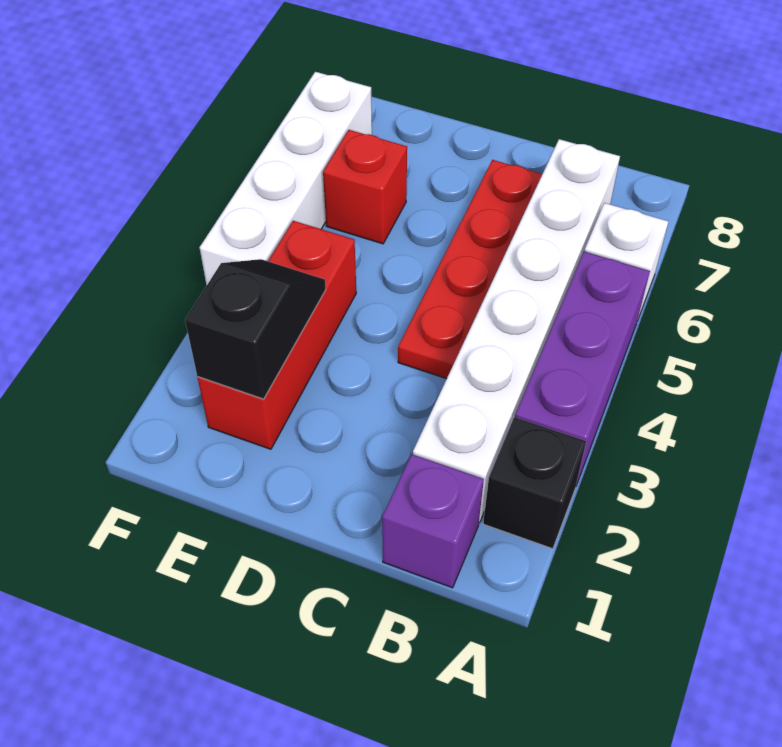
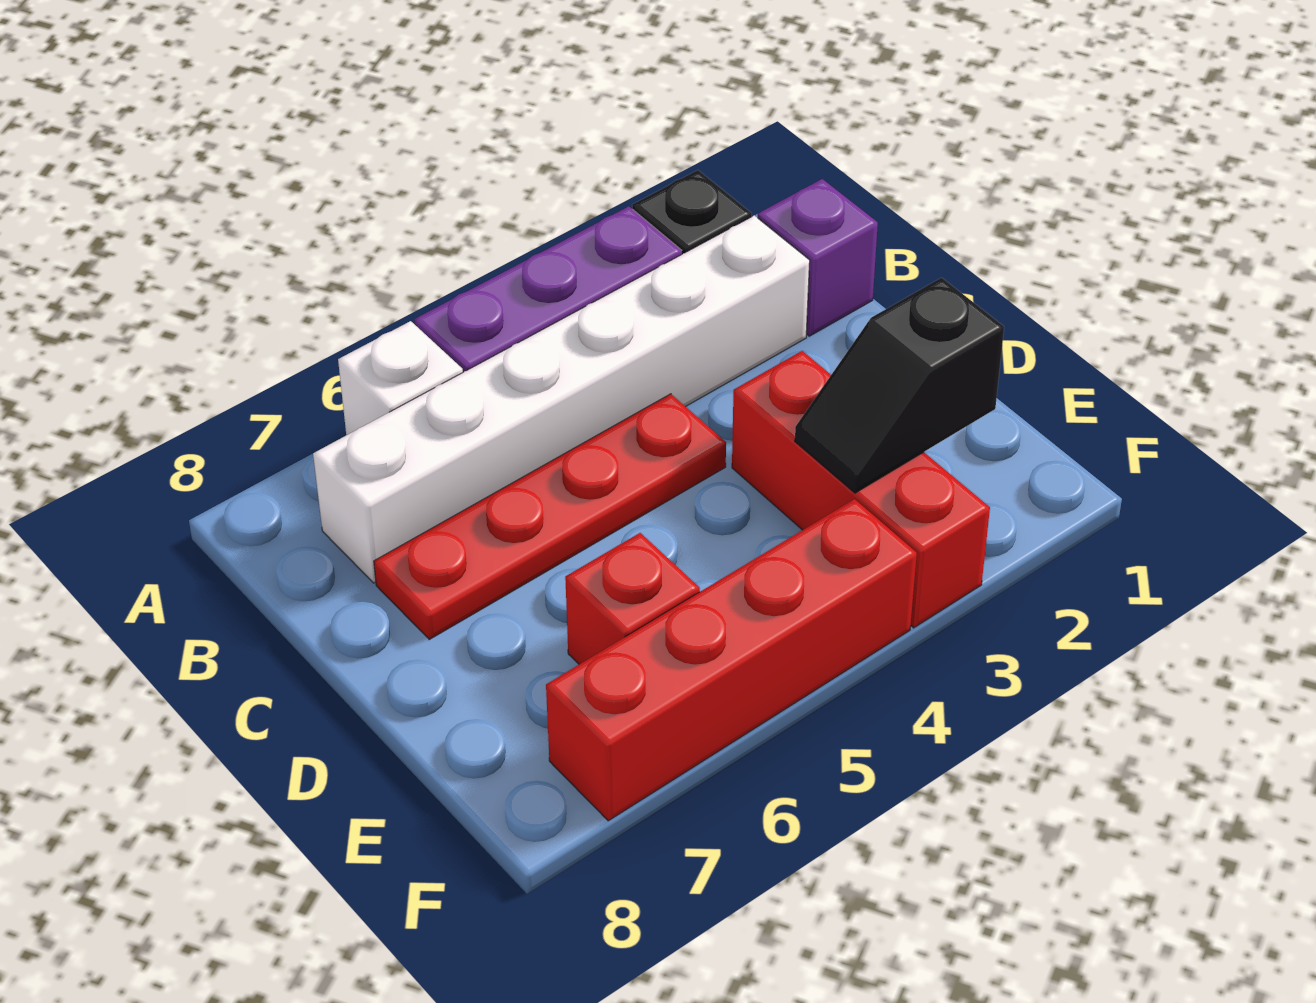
red 1x3 brick [197,221,356,449] -> red 1x3 brick turned to [732,351,990,628]
white 1x4 brick [200,72,372,285] -> red 1x4 brick [546,499,917,821]

